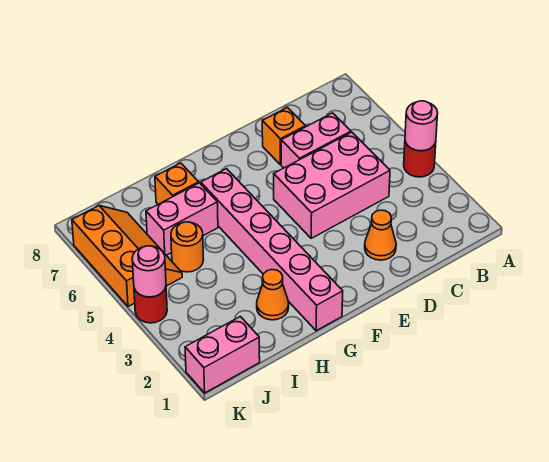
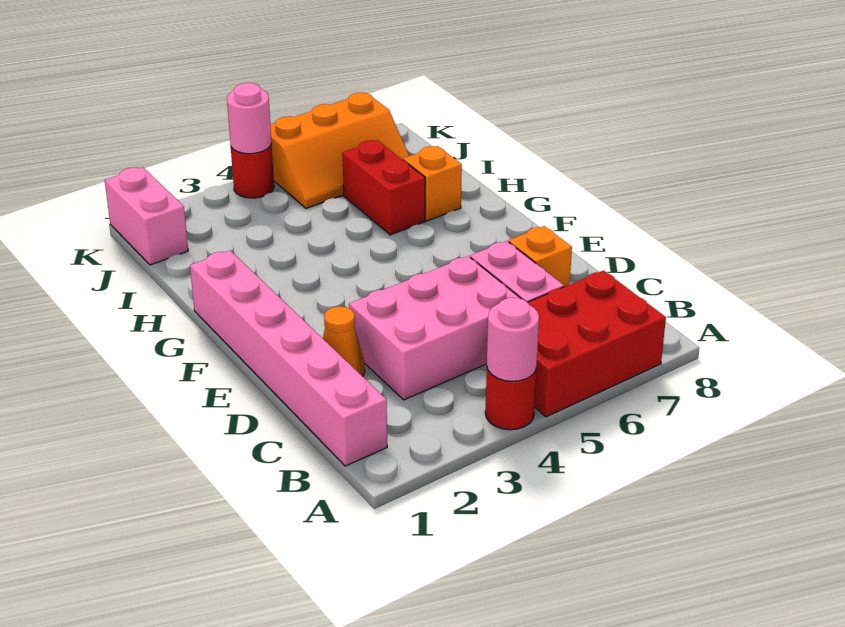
none -> red 2x3 brick [528,271,666,417]
pink 2x3 brick [274,132,390,238] -> pink 2x3 brick turned to [349,256,521,400]
pink 1x6 brick [201,169,343,331] -> pink 1x6 brick turned to [190,251,387,466]
orange 1x1 cone [257,269,289,320] -> none
pink 1x2 brick [146,183,218,255] -> red 1x2 brick [342,140,425,235]
orange 1x1 round brick [171,222,204,272] -> none

